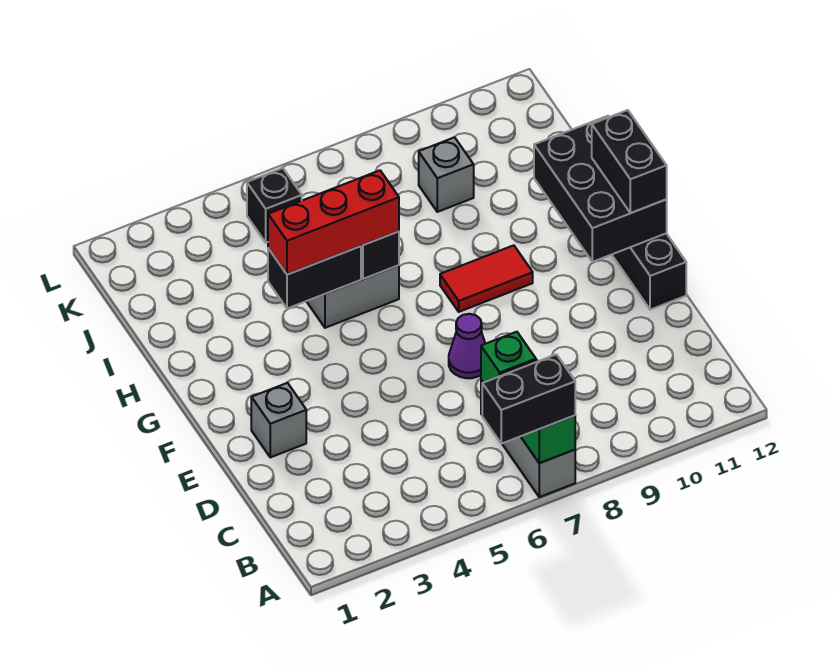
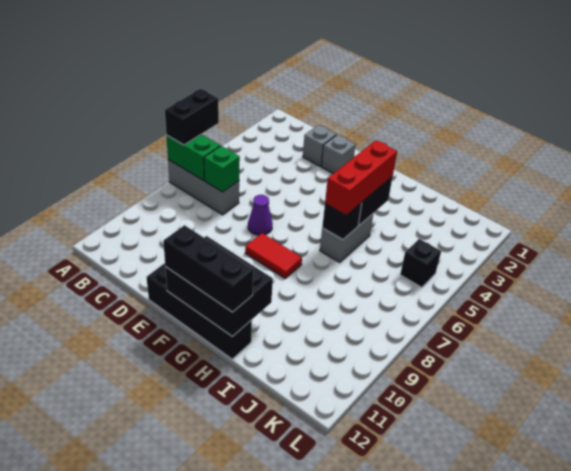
black 1x2 brick [592,110,667,213] -> black 1x3 brick [163,225,253,312]
red 1x2 tile [440,245,533,312] -> red 1x2 tile turned to [245,233,302,278]
grey 1x1 brick [419,137,474,212] -> grey 1x1 brick moved to [303,125,336,166]

